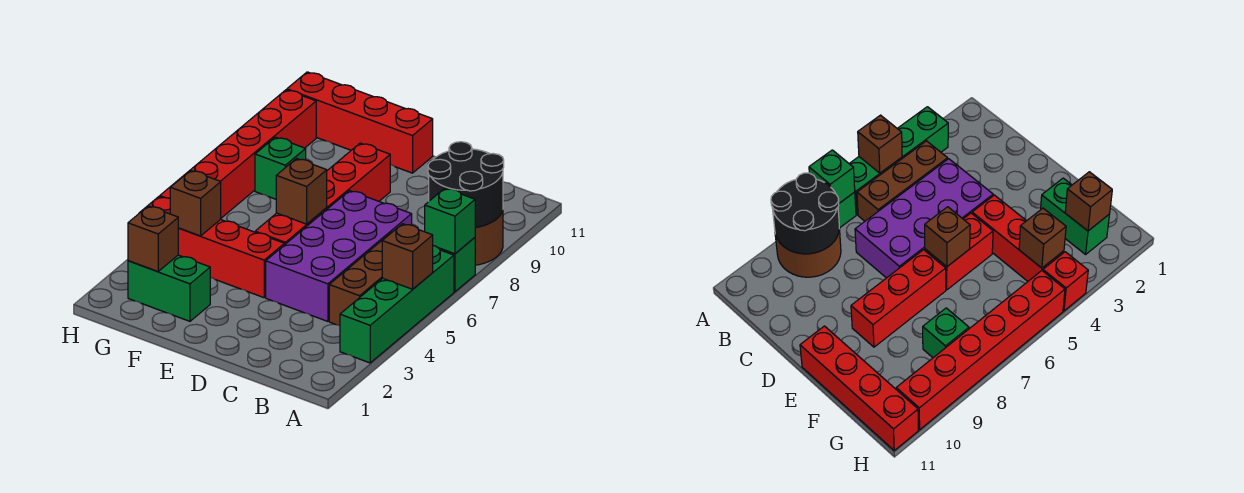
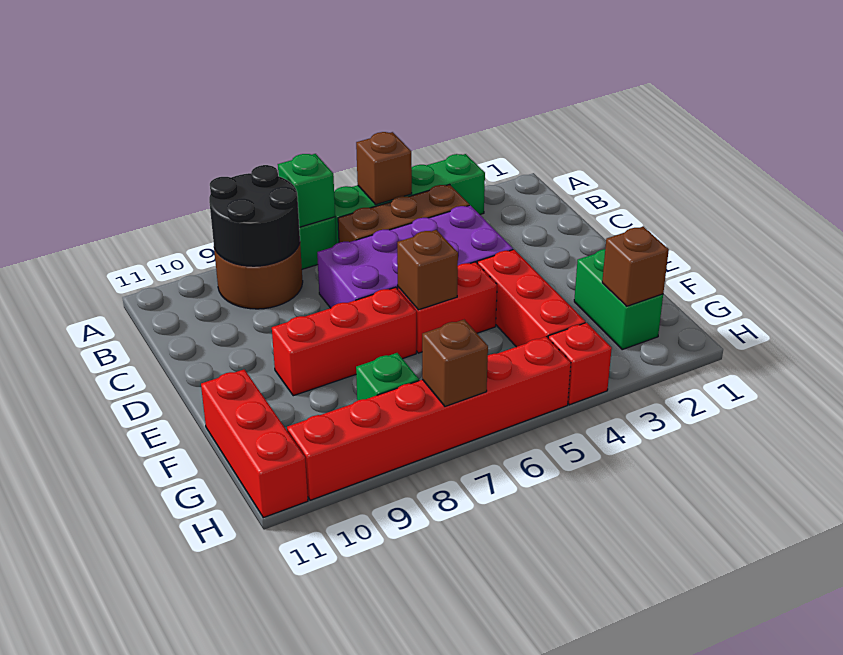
red 1x4 brick [287,72,433,173] -> red 1x3 brick [201,370,308,518]
brown 1x1 brick [170,170,221,236] -> brown 1x1 brick moved to [422,320,488,406]

